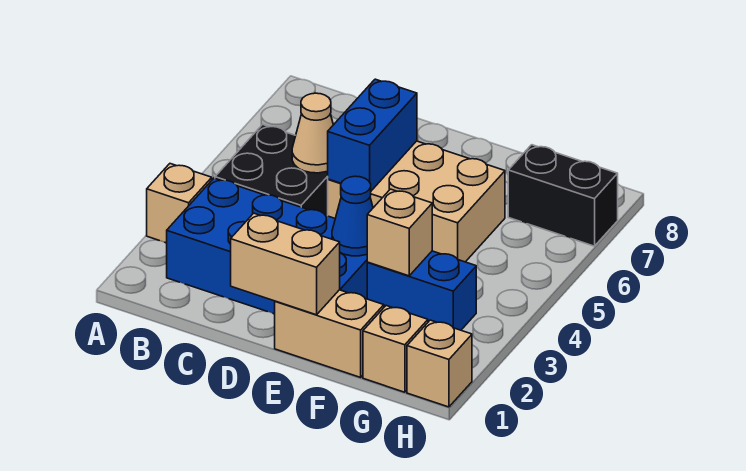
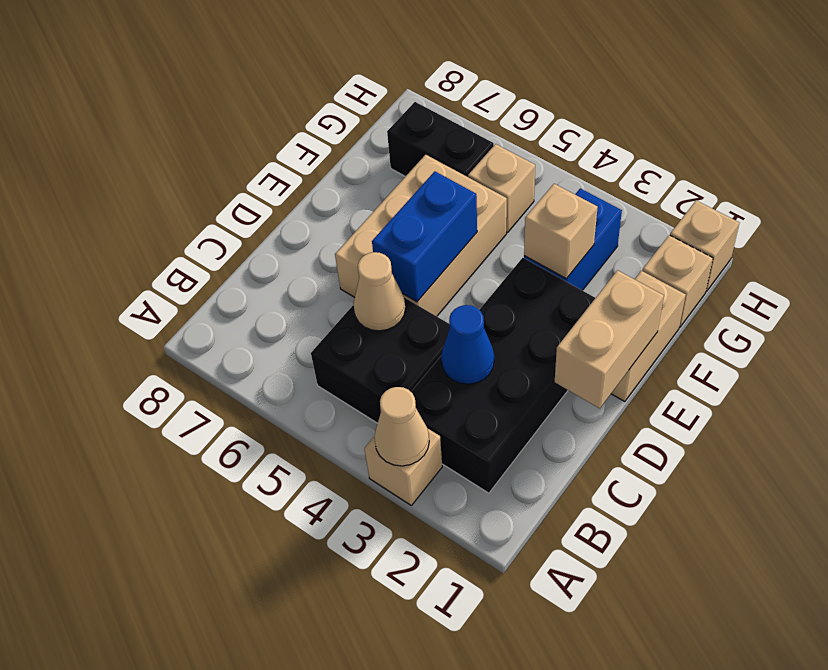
none -> tan 1x1 cone [374,387,429,466]
blue 2x4 brick [167,178,368,314] -> black 2x4 brick [411,258,595,493]
blue 1x2 brick [328,79,417,191] -> blue 1x2 brick turned to [372,171,477,302]
blue 1x1 cone [332,176,373,256] -> blue 1x1 cone moved to [441,305,494,384]
none -> tan 1x1 brick [468,144,535,232]
black 1x2 brick [508,145,618,246] -> black 1x2 brick turned to [387,102,494,177]

